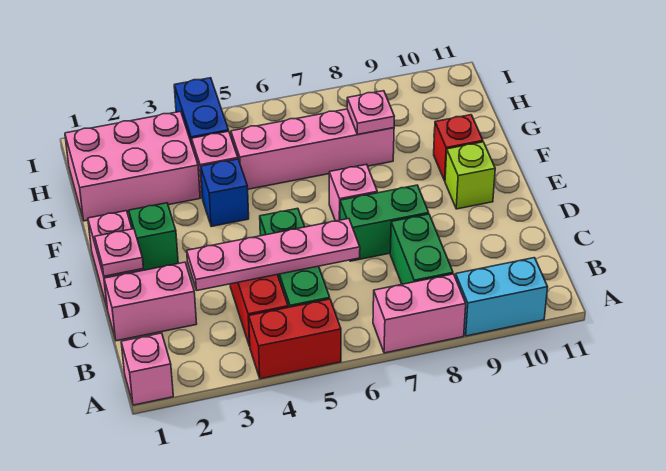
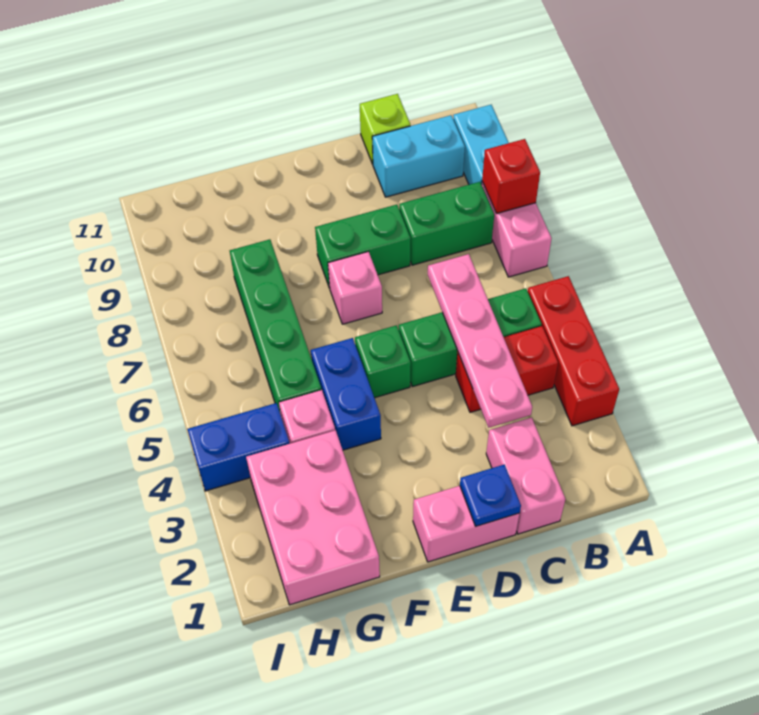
pink 1x1 brick [121,333,173,405] -> none
red 1x2 brick [249,299,341,379] -> red 1x3 brick [528,276,619,426]
none -> cyan 1x2 brick [372,115,465,197]
pink 1x1 plate [95,229,143,276] -> blue 1x1 plate [460,464,521,526]
green 1x2 brick [340,185,429,261] -> green 1x2 brick turned to [315,205,411,288]
green 1x1 brick [129,203,178,270] -> green 1x1 brick moved to [355,325,411,398]
lime 1x1 brick [445,142,495,209] -> lime 1x1 brick moved to [360,94,410,164]
blue 1x1 brick [201,159,249,227] -> blue 1x2 brick [311,338,381,450]
red 1x1 brick [434,115,483,181] -> red 1x1 brick moved to [482,139,540,214]
pink 1x4 brick [231,109,394,189] -> green 1x4 brick [230,239,321,414]
pink 1x1 plate [347,91,394,134] -> none

